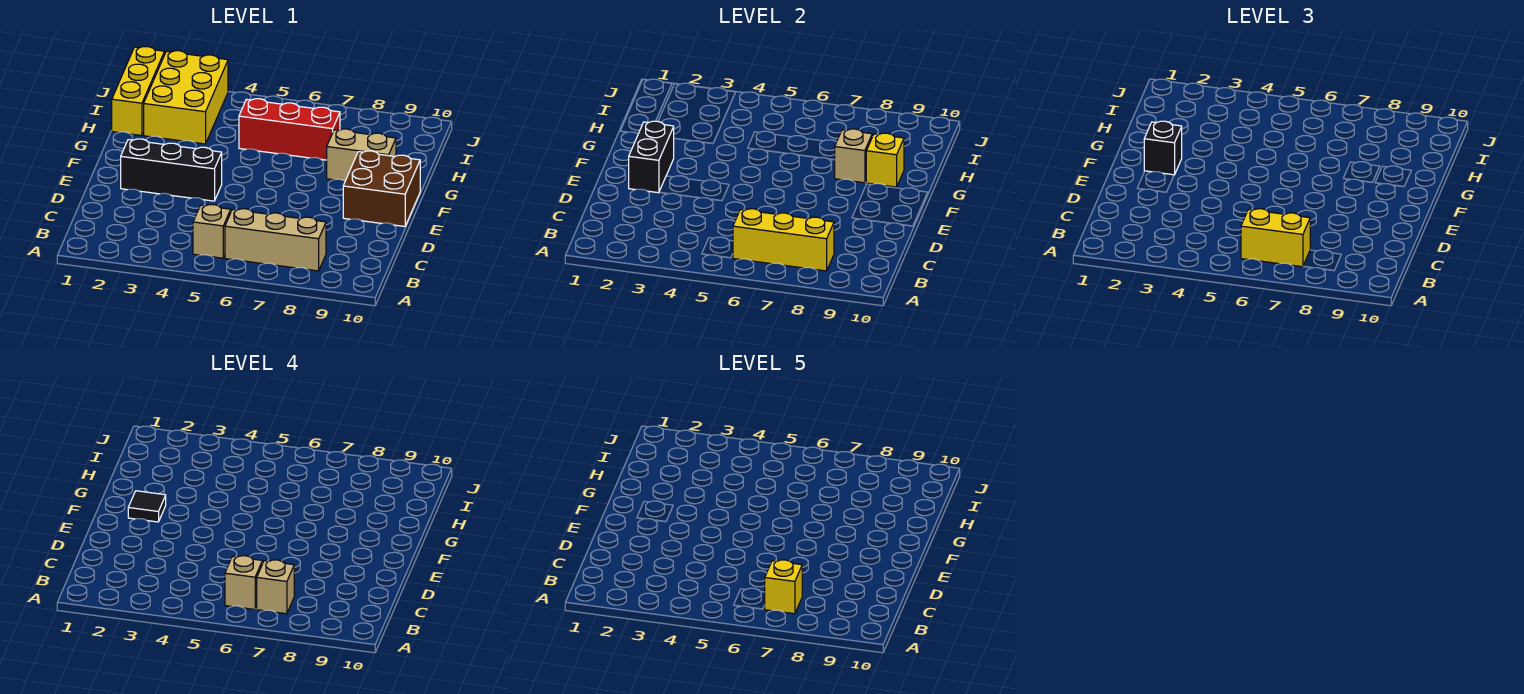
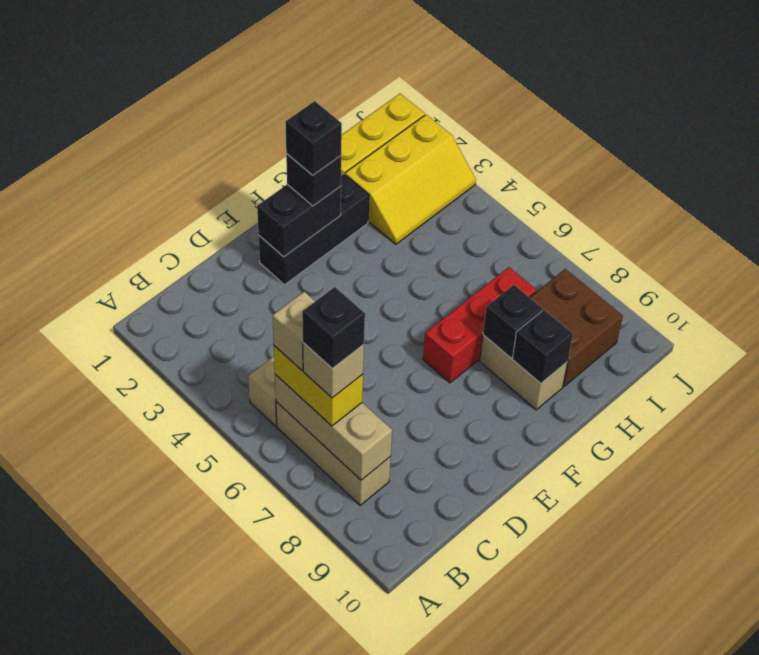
yellow 1x3 brick [733,209,834,271] -> tan 1x3 brick [275,374,392,480]
yellow 1x1 brick [764,560,802,614] -> black 1x1 brick [302,287,365,369]
black 1x3 brick [121,139,222,201] -> black 1x3 brick turned to [258,174,369,285]
brown 2x2 brick [343,151,420,226] -> brown 2x2 brick moved to [530,269,623,386]
black 1x1 tile [128,491,166,522] -> black 1x1 brick [285,101,342,175]
tan 1x1 brick [835,129,872,183] -> black 1x1 brick [483,285,542,358]
yellow 1x1 brick [866,133,904,187] -> black 1x1 brick [512,310,573,383]
yellow 2x3 brick [144,51,228,144] -> yellow 2x3 slope [345,115,476,244]
red 1x3 brick [239,99,340,160] -> red 1x3 brick turned to [423,267,536,383]

